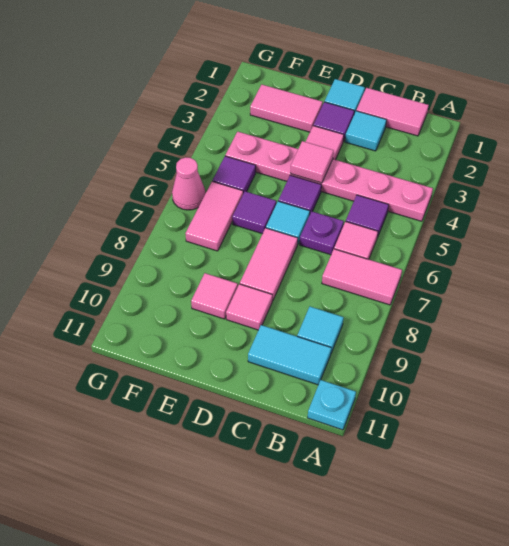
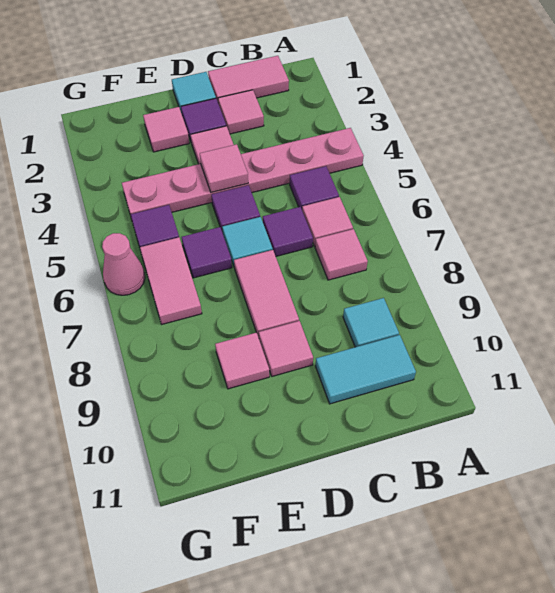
pink 1x2 tile [322,249,402,305] -> pink 1x1 tile [315,229,368,280]
cyan 1x1 plate [308,380,356,430] -> none
cyan 1x1 tile [345,111,386,151] -> pink 1x1 tile [218,90,264,134]
purple 1x1 plate [300,211,344,255] -> purple 1x1 tile [263,207,313,256]
pink 1x2 tile [250,85,323,132] -> pink 1x1 tile [143,107,189,152]

